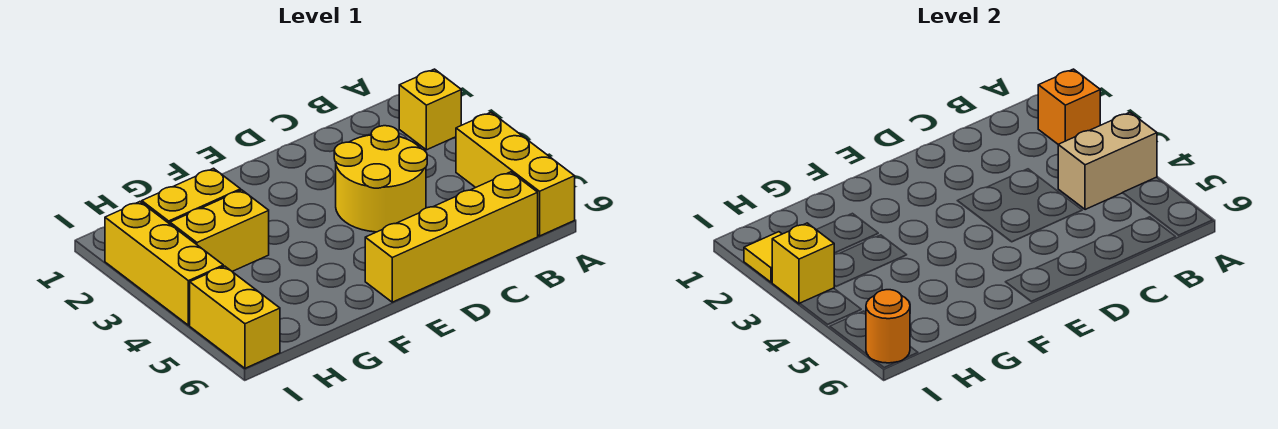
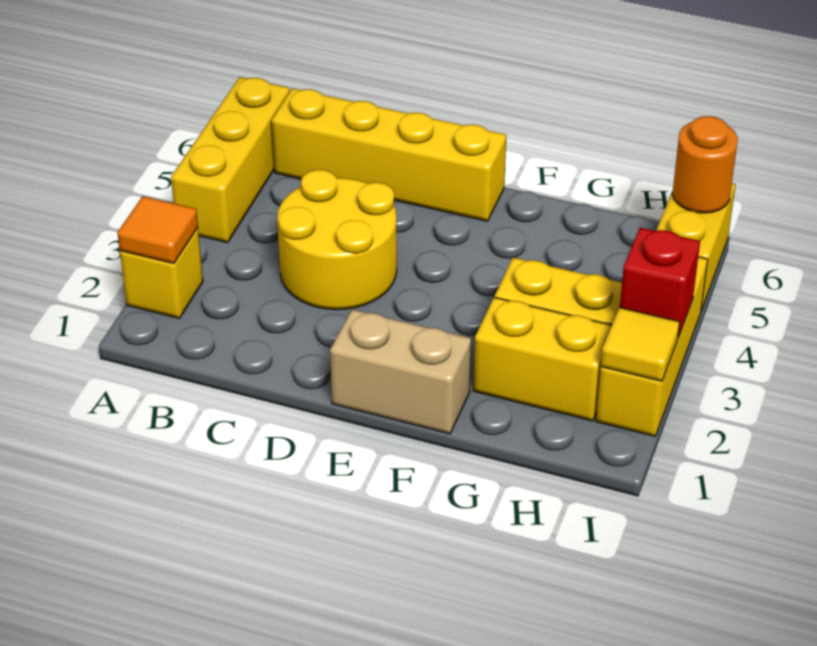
orange 1x1 brick [1038,69,1100,144] -> orange 1x1 tile [117,196,198,264]
tan 1x2 brick [1058,112,1157,210] -> tan 1x2 brick moved to [330,310,471,434]
yellow 1x1 brick [772,223,834,304] -> red 1x1 brick [620,228,700,337]

